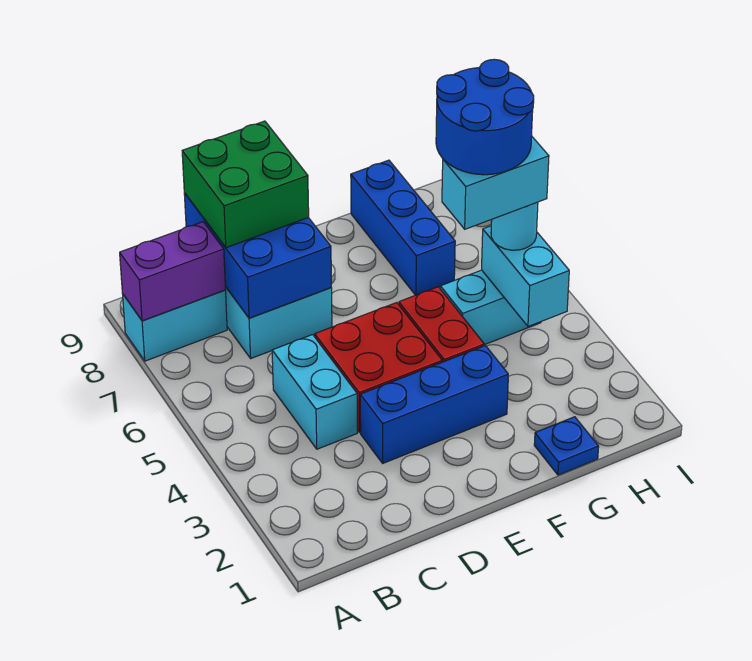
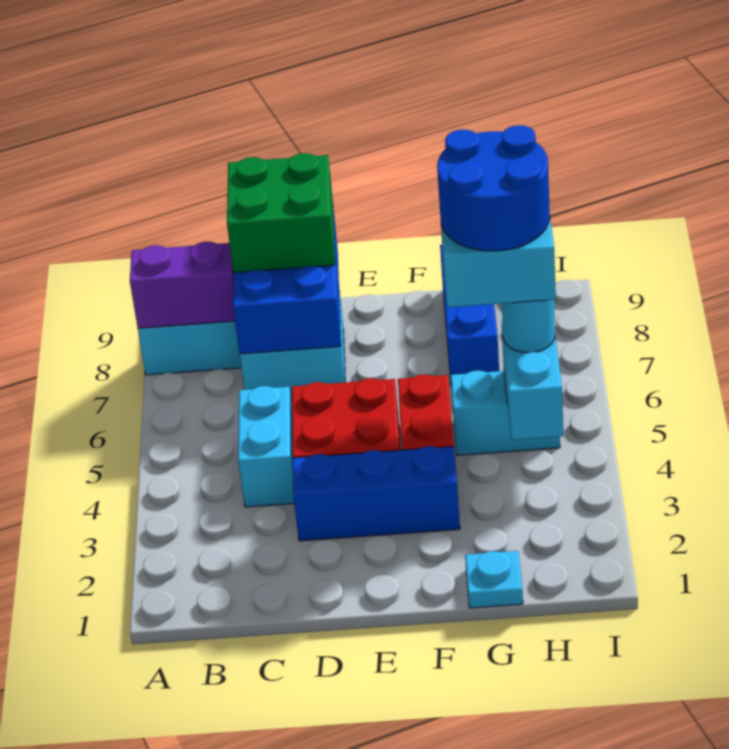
blue 1x1 plate [534,417,599,475] -> cyan 1x1 plate [465,551,523,608]

